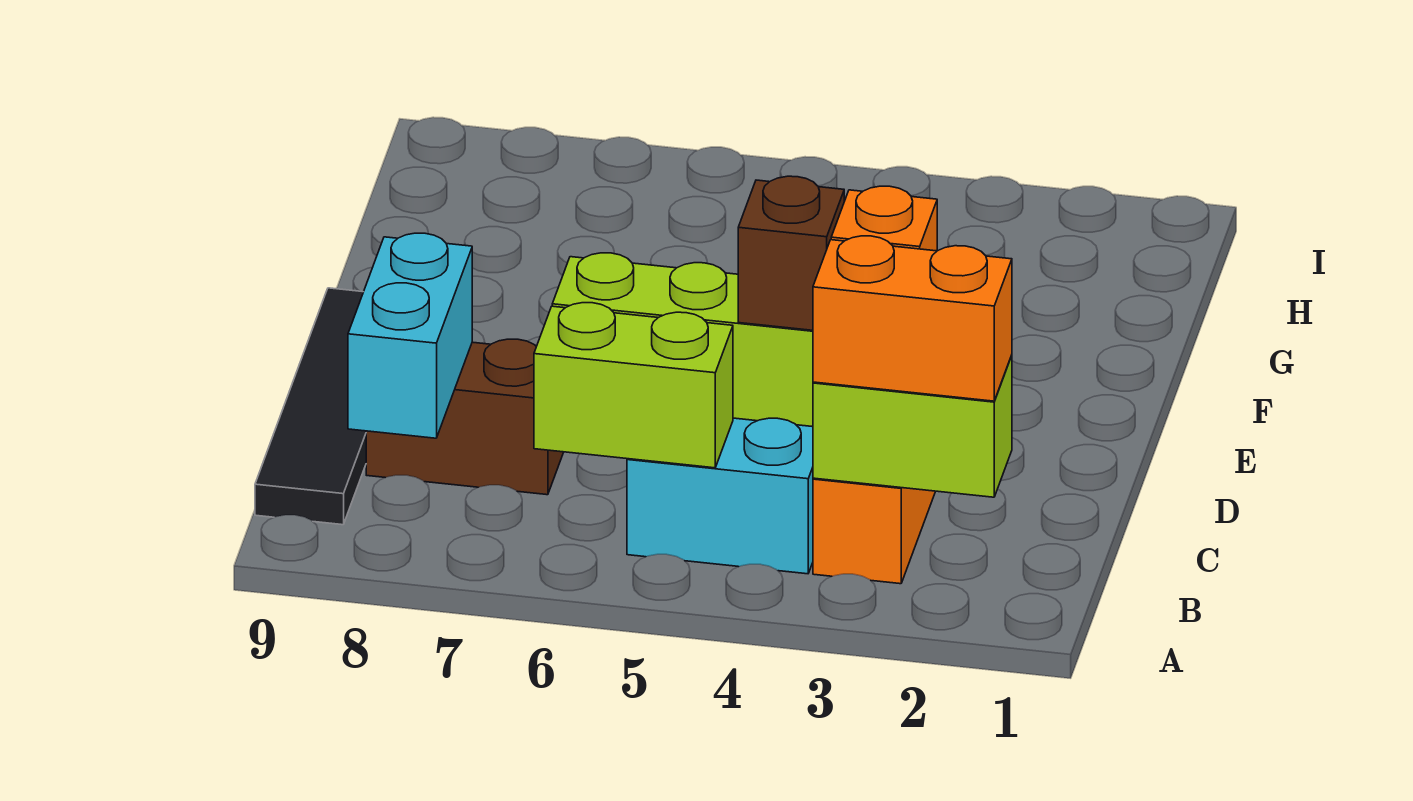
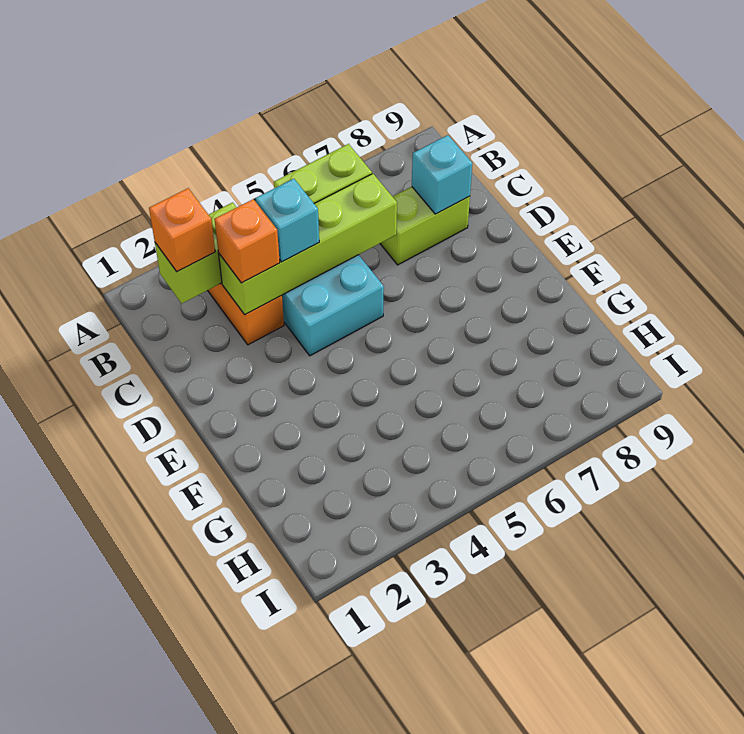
orange 1x2 brick [813,236,1012,401] -> orange 1x1 brick [149,188,215,272]
cyan 1x2 brick [348,233,472,438] -> cyan 1x1 brick [412,135,472,214]
black 1x4 tile [255,288,366,525] -> none
brown 1x1 brick [738,176,844,330] -> cyan 1x1 brick [256,179,319,262]
brown 1x2 brick [366,339,564,495] -> lime 1x2 brick [380,187,470,265]

